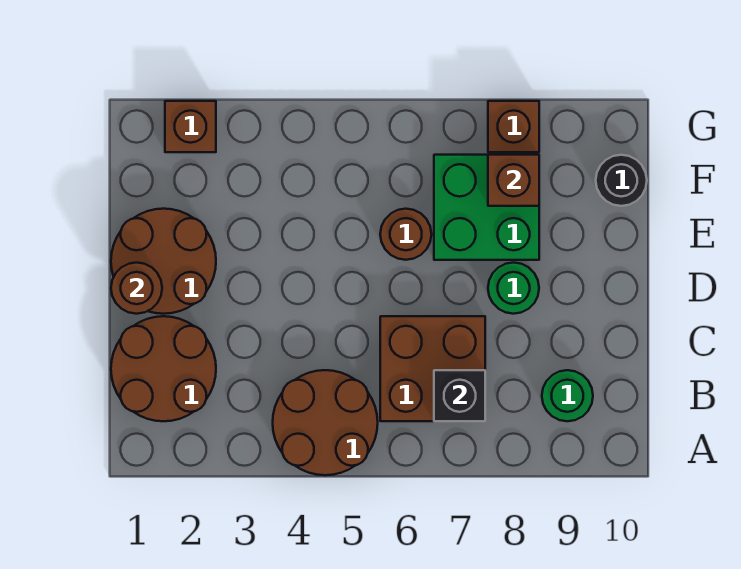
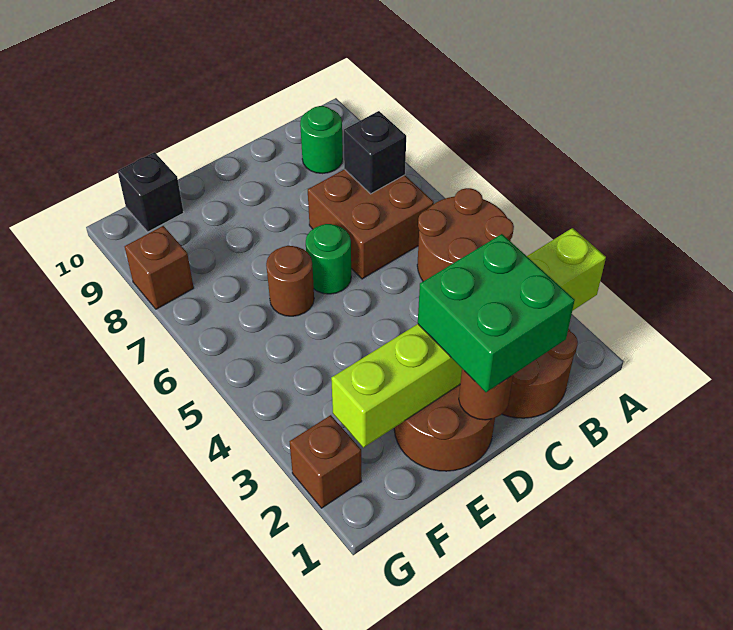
none -> lime 1x6 brick [331,228,606,448]
green 1x1 round brick [488,263,539,314] -> green 1x1 round brick moved to [306,224,351,294]
green 2x2 brick [434,155,539,260] -> green 2x2 brick moved to [418,234,575,392]
brown 1x1 brick [488,155,539,206] -> none
black 1x1 round brick [596,155,647,206] -> black 1x1 brick [118,152,184,232]

